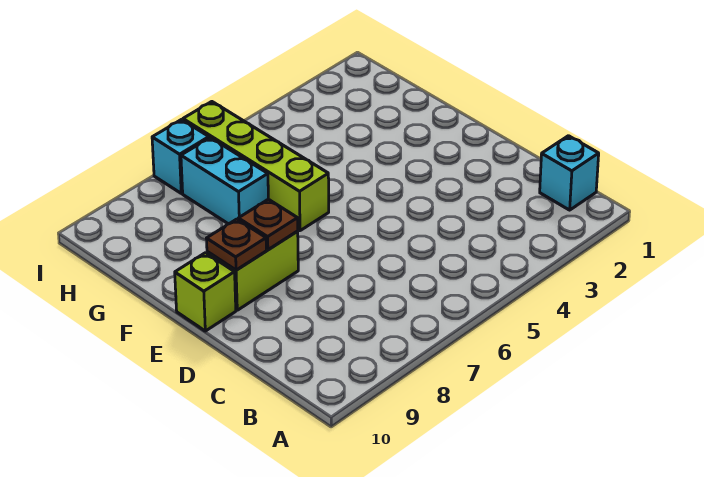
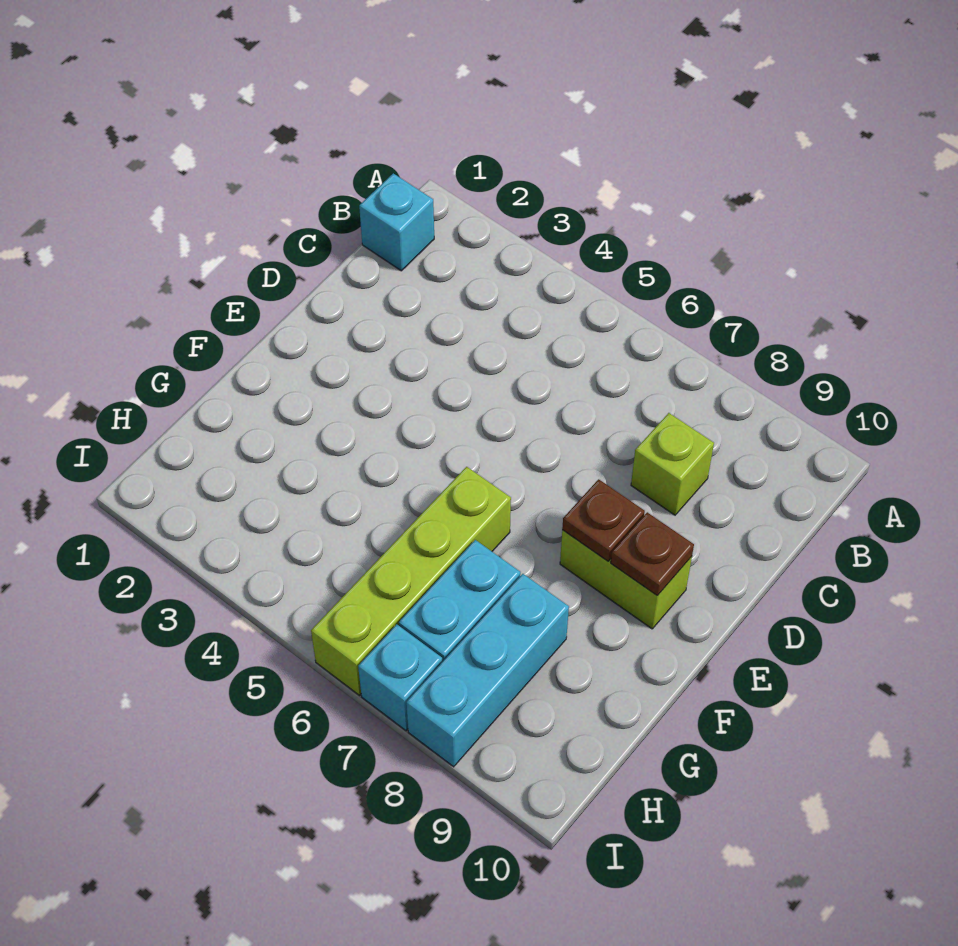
lime 1x1 brick [175,253,236,331] -> lime 1x1 brick moved to [631,413,714,515]
none -> cyan 1x3 brick [406,574,569,767]

